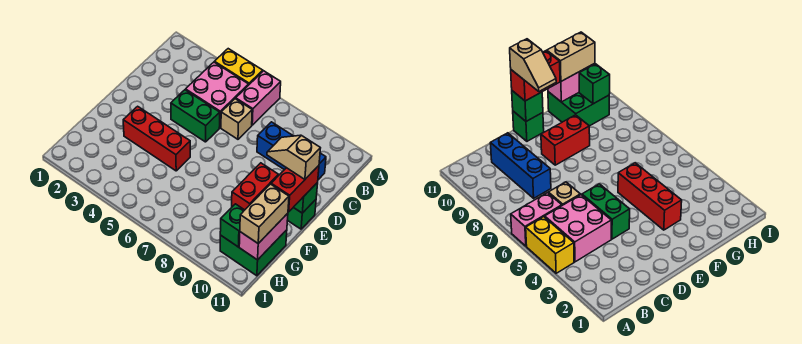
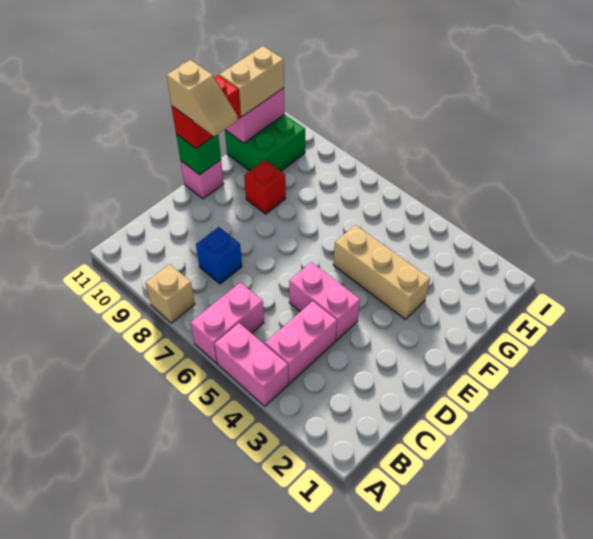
yellow 1x2 brick [214,49,263,84] -> pink 1x2 brick [214,323,288,406]
pink 2x2 brick [186,62,249,128] -> pink 1x2 brick [265,301,337,384]
tan 1x1 brick [221,99,252,139] -> tan 1x1 brick moved to [145,264,195,323]
blue 1x3 brick [257,122,326,180] -> blue 1x1 brick [196,227,242,284]
green 1x2 brick [171,90,220,142] -> pink 1x2 brick [289,262,360,341]
red 1x2 brick [232,163,278,210] -> red 1x1 brick [244,160,286,214]
green 1x1 brick [288,200,316,229] -> pink 1x1 brick [181,160,224,199]
red 1x3 brick [123,106,190,171] -> tan 1x3 brick [333,225,430,319]
green 1x1 brick [220,204,244,247] -> none

